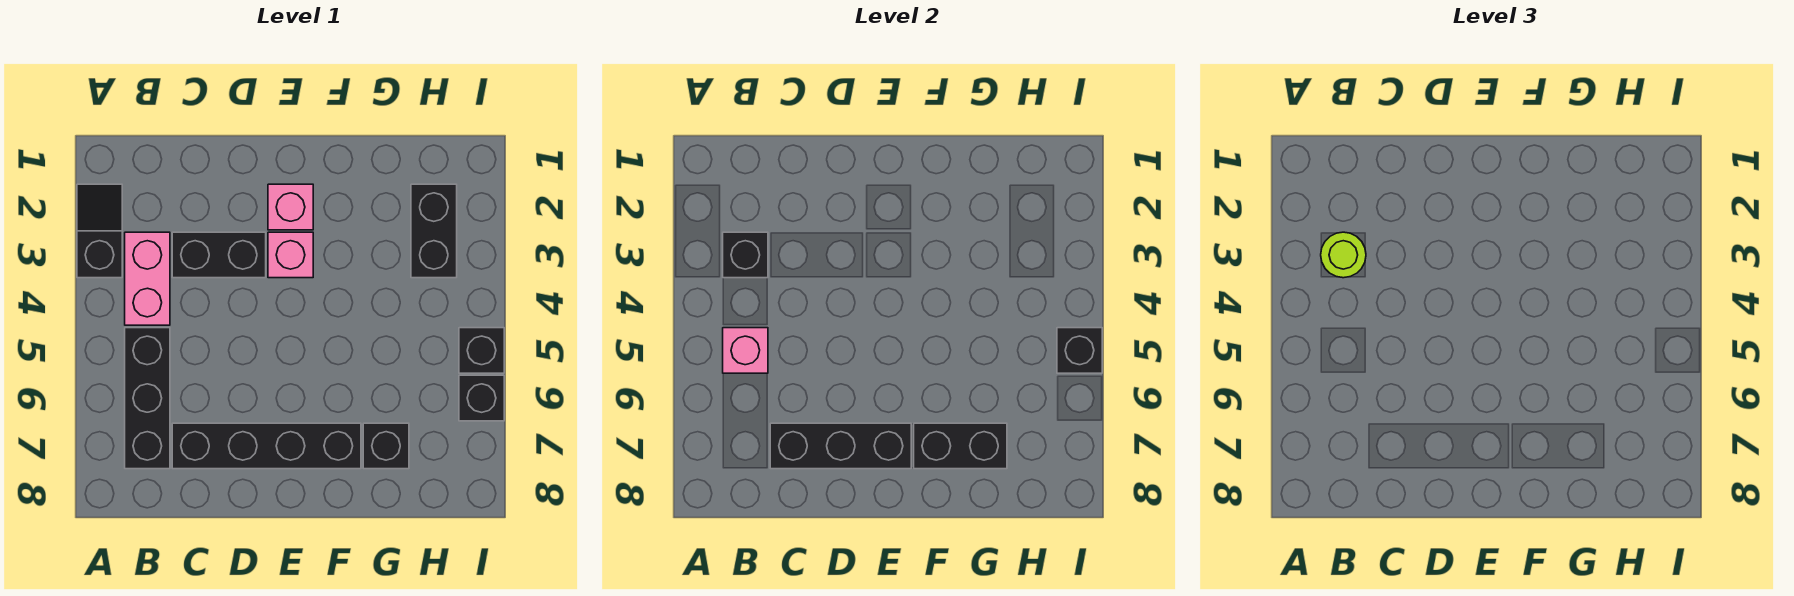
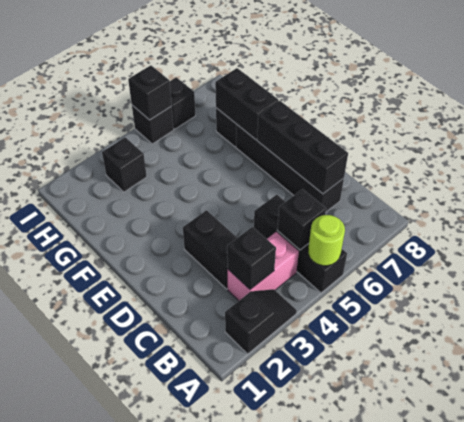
black 1x2 slope [77,184,122,278] -> black 1x2 slope turned to [225,289,297,354]
lime 1x1 round brick [1321,232,1366,278] -> lime 1x1 round brick moved to [308,215,345,266]
black 1x3 brick [125,328,170,469] -> black 1x3 brick turned to [254,195,347,293]
pink 1x1 brick [723,328,768,373] -> black 1x1 brick [277,189,326,250]
pink 1x1 brick [268,184,313,230] -> none
pink 1x1 brick [268,232,313,278] -> none
black 1x2 brick [411,184,457,278] -> black 1x1 brick [102,137,147,192]

